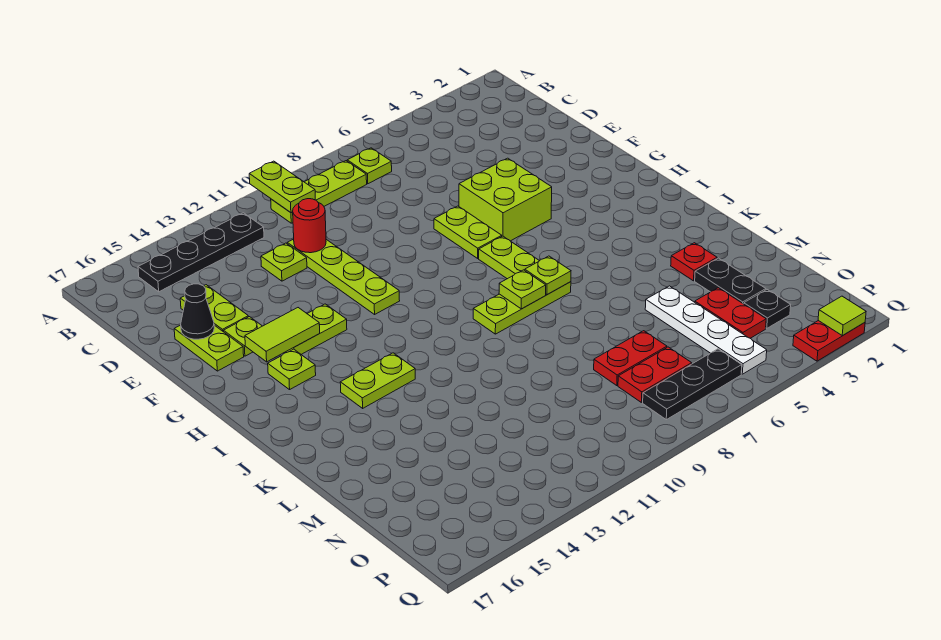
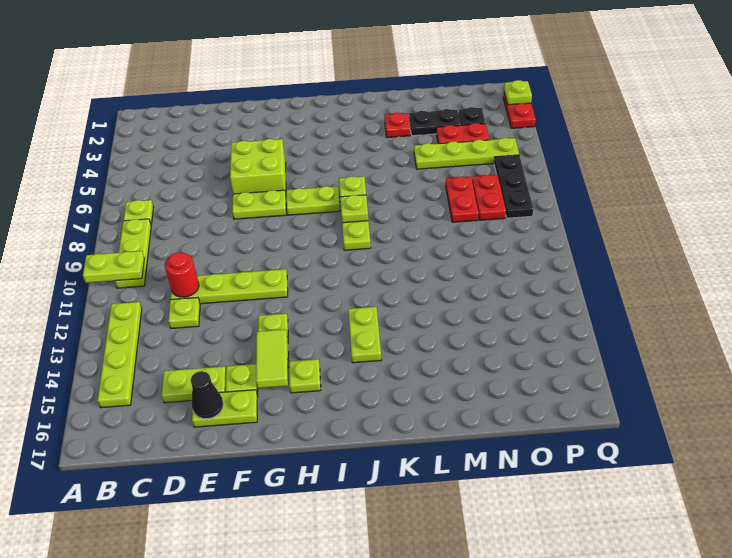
black 1x4 plate [138,213,264,292] -> lime 1x4 plate [97,302,142,408]
white 1x4 plate [645,286,767,374] -> lime 1x4 plate [414,138,519,169]
lime 1x1 tile [818,296,866,336] -> lime 1x1 plate [504,80,532,105]

